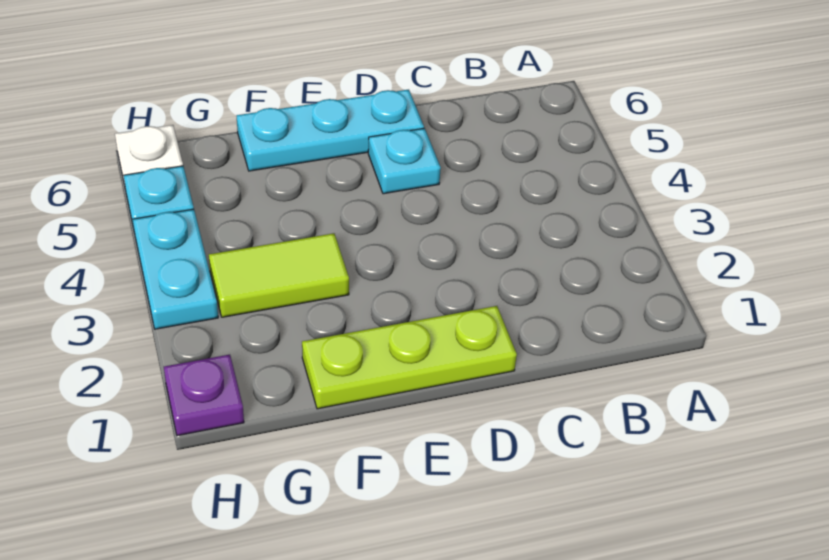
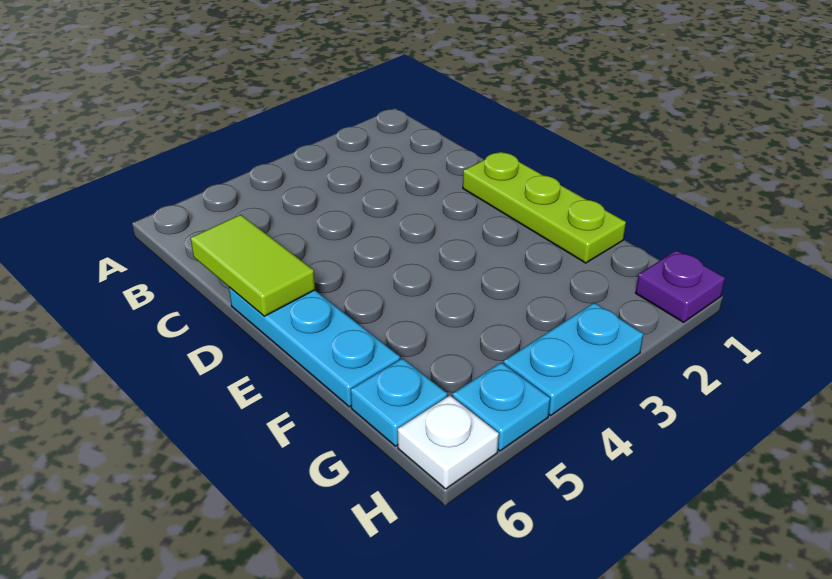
cyan 1x1 plate [368,128,441,194] -> cyan 1x1 plate moved to [350,358,448,446]
lime 1x2 tile [209,233,349,317] -> lime 1x2 tile moved to [191,215,315,316]

